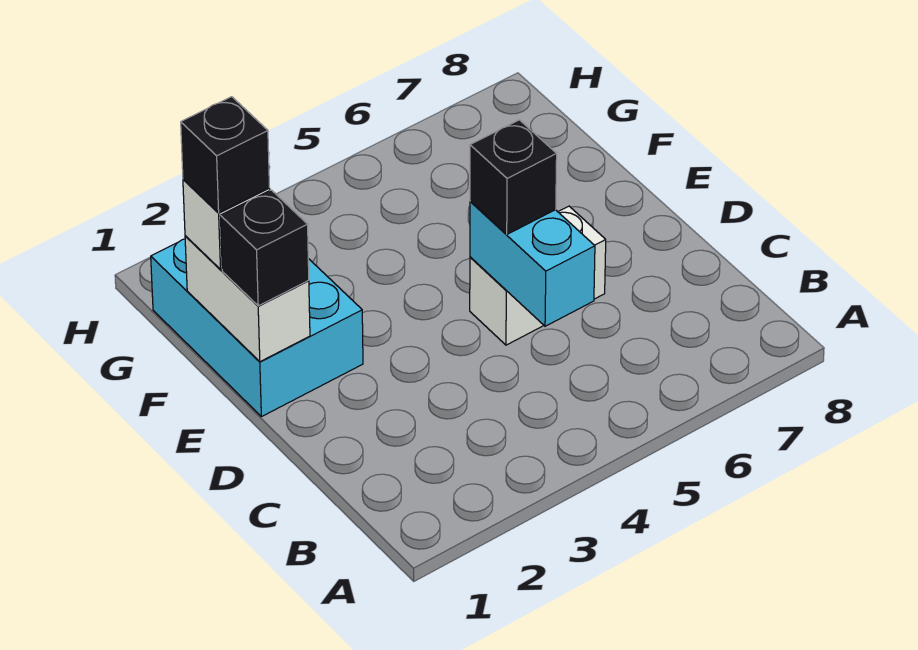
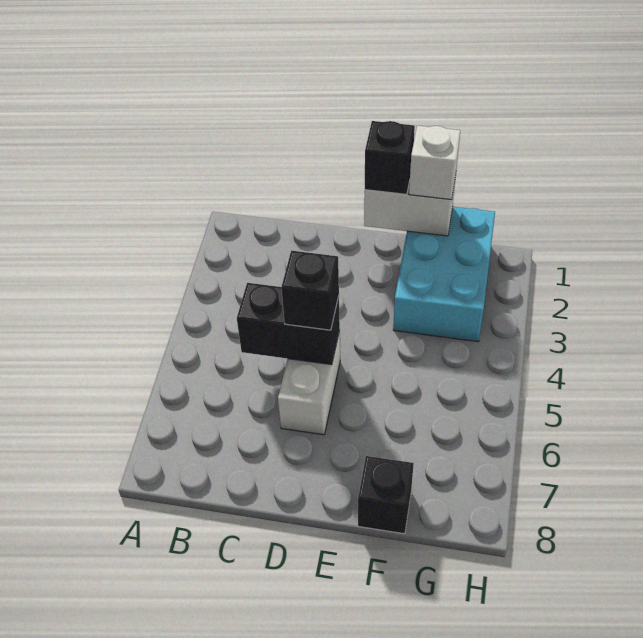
cyan 1x2 brick [470,201,595,326] -> black 1x2 brick [237,283,340,365]
cyan 2x3 brick [151,239,363,417] -> cyan 2x3 brick turned to [393,207,495,342]
black 1x1 brick [181,97,269,213] -> black 1x1 brick moved to [358,456,414,534]

